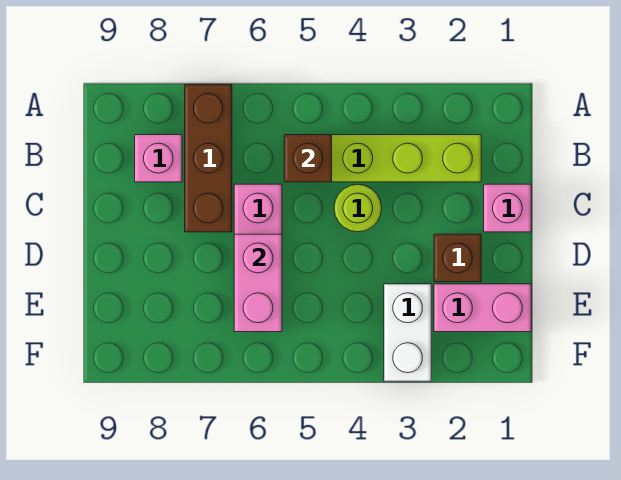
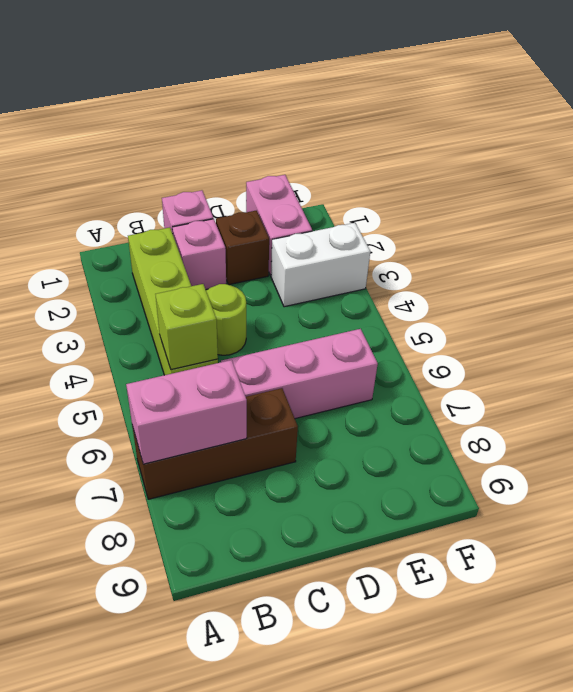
brown 1x1 brick [284,135,332,182] -> lime 1x1 brick [155,284,218,370]
pink 1x1 brick [135,135,182,182] -> pink 1x1 brick moved to [172,219,226,289]
pink 1x2 brick [234,234,282,332] -> pink 1x2 brick moved to [126,360,247,464]

